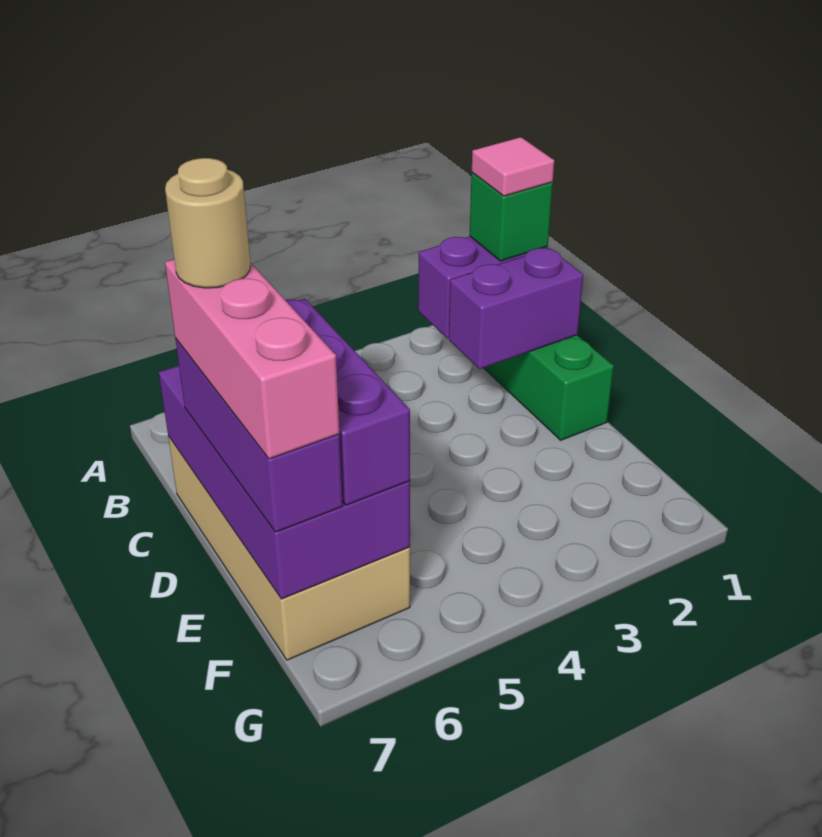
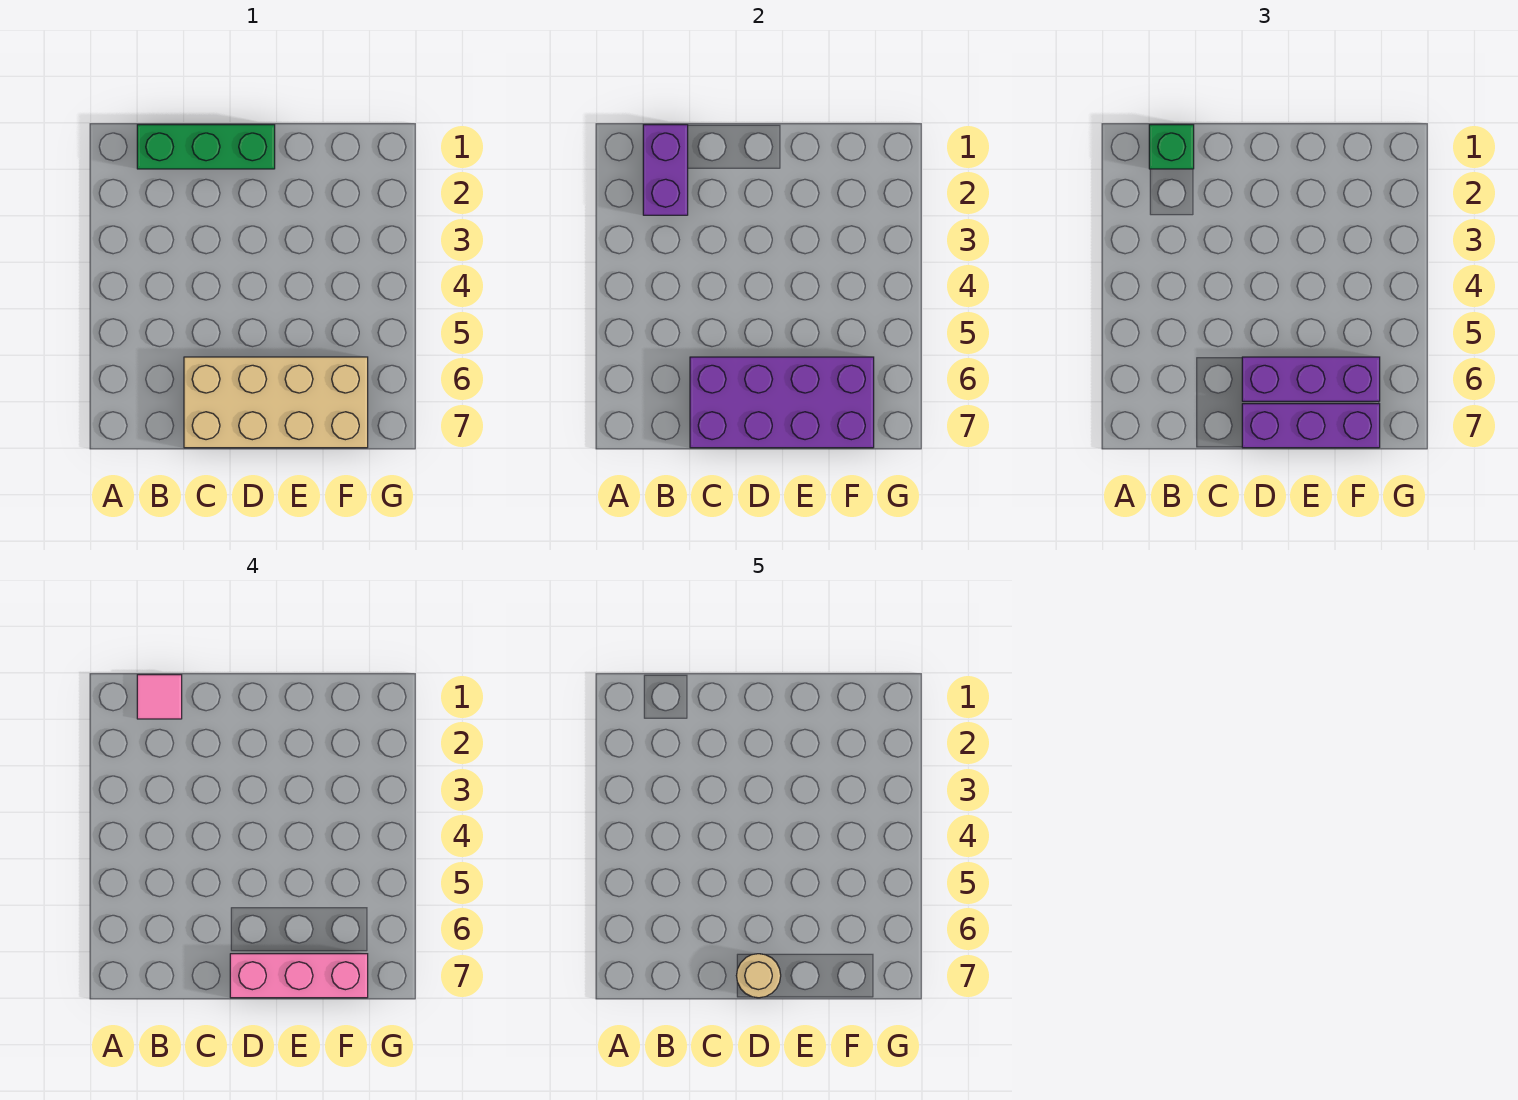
purple 1x2 brick [449,248,583,369] -> none

